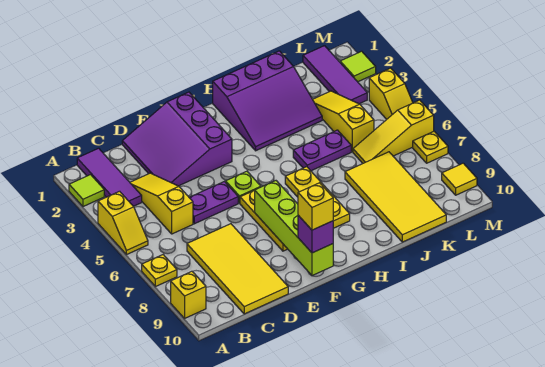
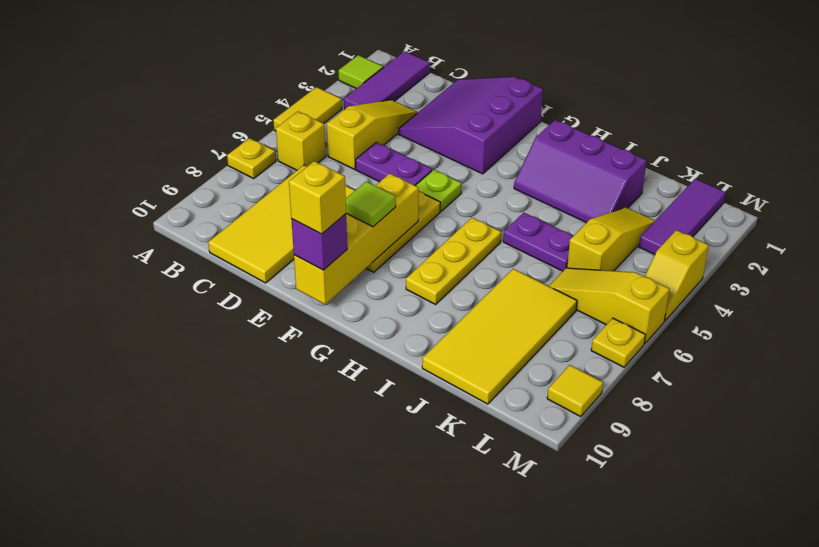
yellow 1x2 slope [98,191,148,255] -> yellow 1x2 tile [273,87,342,131]
yellow 1x1 brick [171,271,206,318] -> yellow 1x1 brick moved to [276,111,326,170]
lime 1x4 brick [255,181,333,276] -> yellow 1x4 brick [294,174,419,304]
purple 3x3 slope [213,51,322,151] -> purple 2x3 slope [514,120,647,223]
lime 1x1 tile [340,51,376,82] -> lime 1x1 tile moved to [346,182,396,227]

